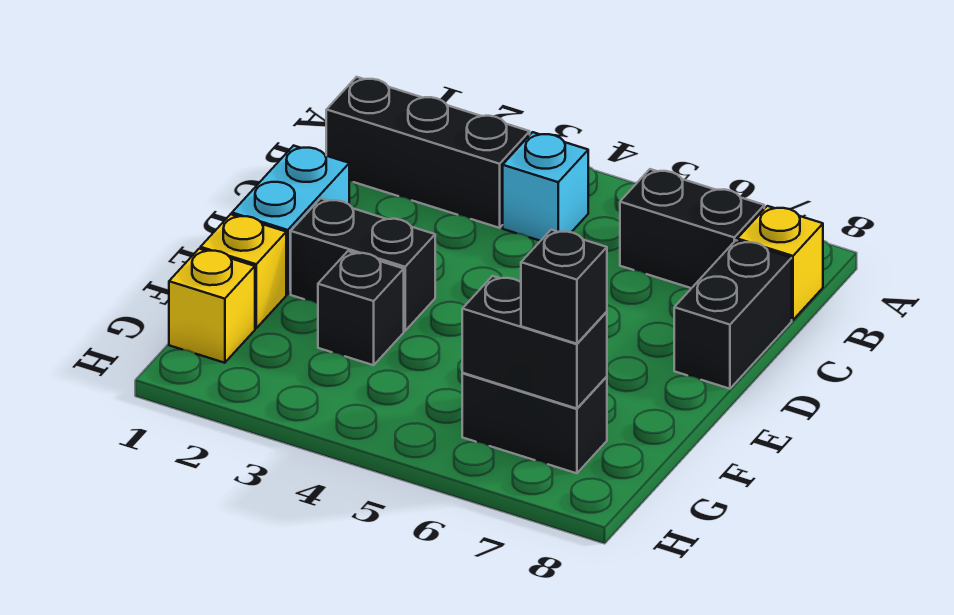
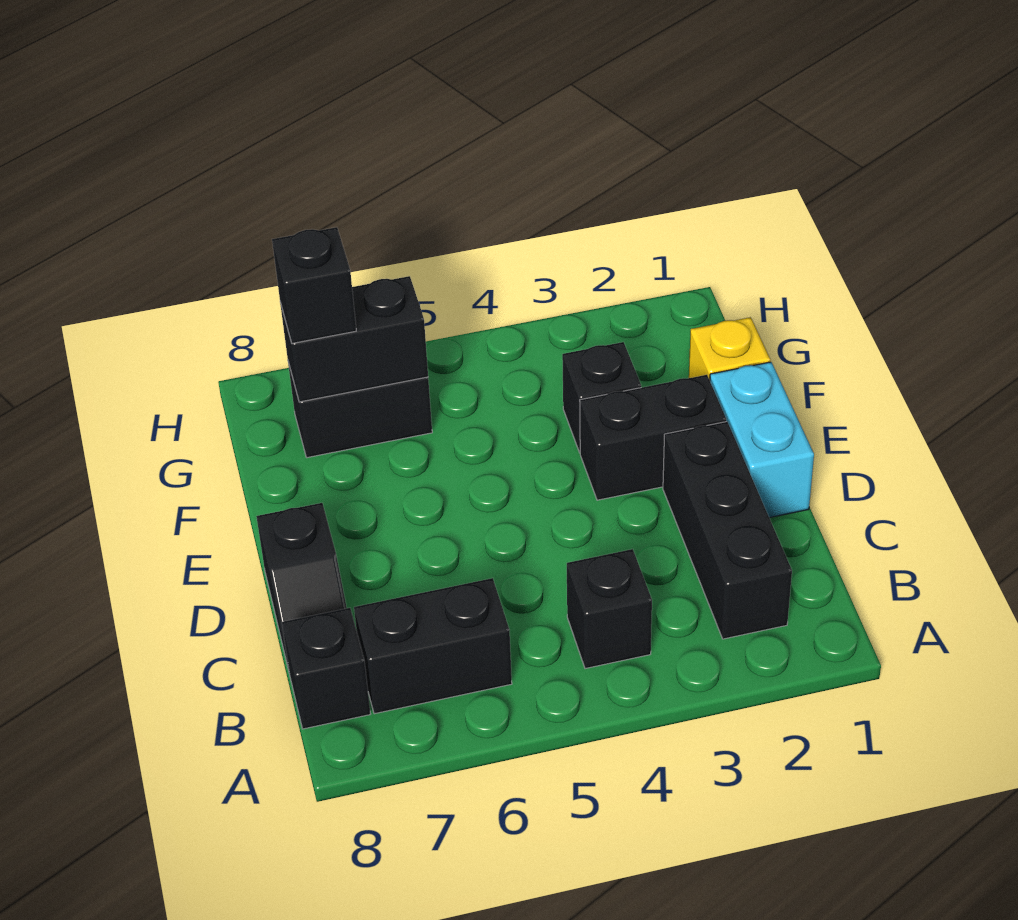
black 1x3 brick [326,77,530,228] -> black 1x3 brick turned to [663,422,792,639]
cyan 1x1 brick [503,132,588,241] -> black 1x1 brick [567,549,652,669]
yellow 1x1 brick [737,206,823,320] -> black 1x1 brick [282,608,370,729]
black 1x2 brick [674,240,792,389] -> black 1x2 slope [256,503,347,670]
yellow 1x1 brick [169,249,255,363] -> none

